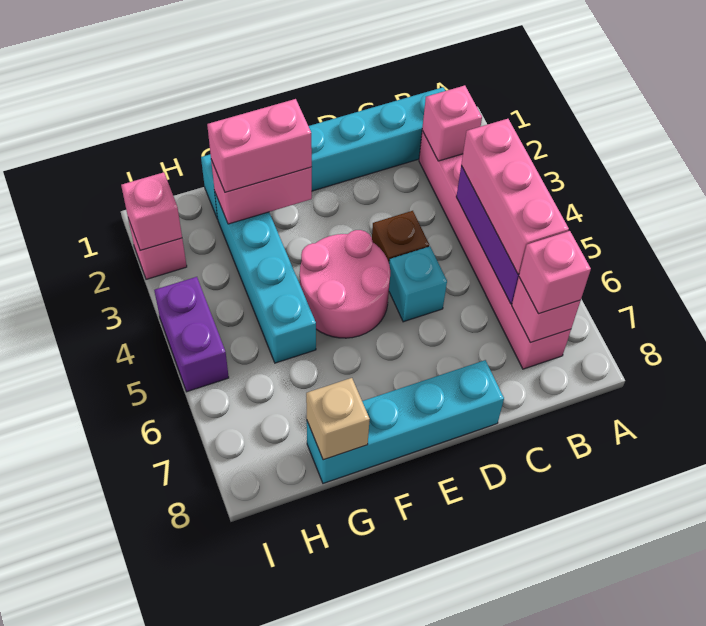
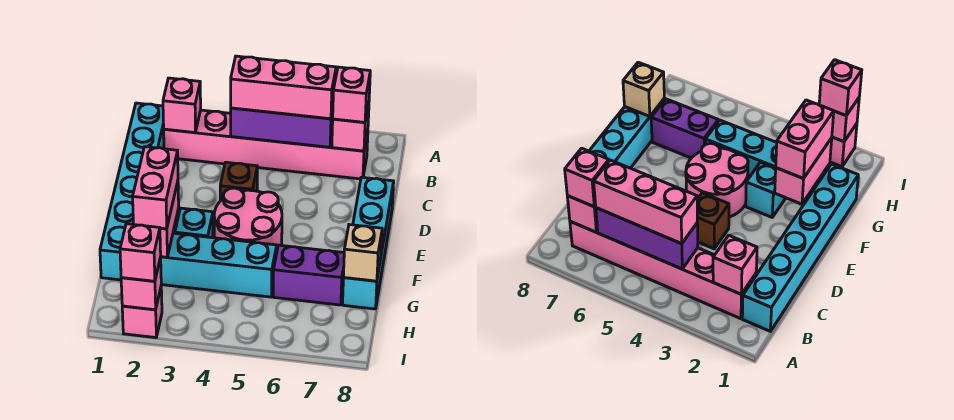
cyan 1x1 brick [389,246,447,322] -> cyan 1x1 brick moved to [175,208,213,238]
none -> pink 1x1 brick [120,224,161,281]
purple 1x2 brick [154,277,229,392] -> purple 1x2 brick moved to [273,245,344,305]

